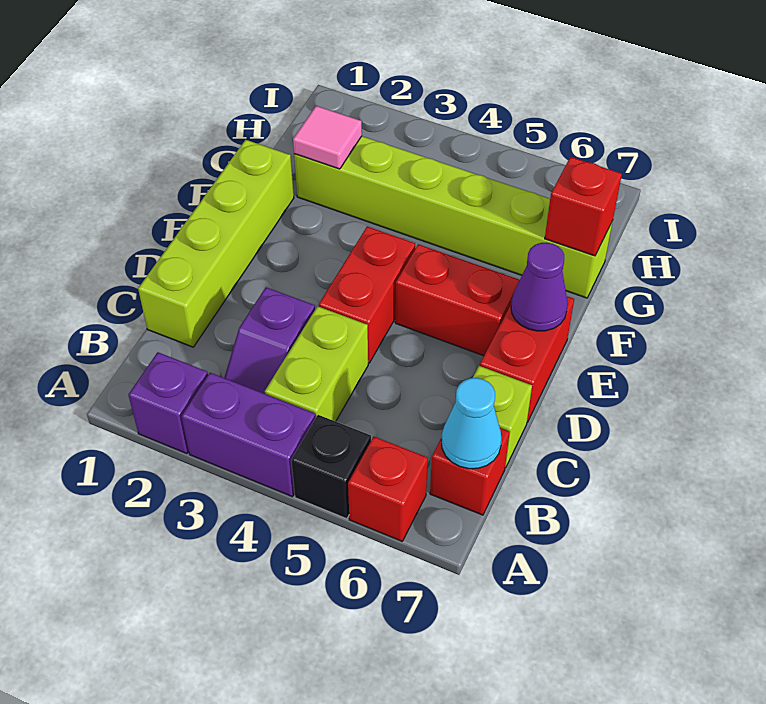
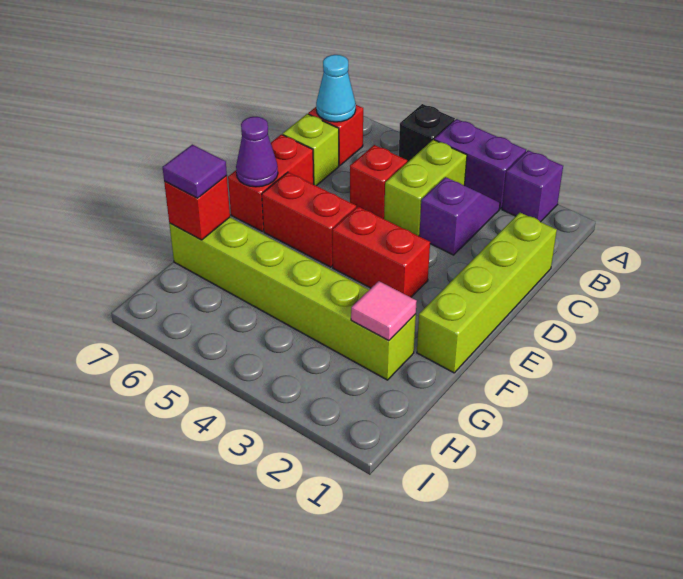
red 1x1 brick [348,437,428,541] -> red 1x1 brick moved to [350,145,407,219]
red 1x2 brick [319,226,415,363] -> red 1x2 brick turned to [332,207,430,297]
none -> purple 1x1 tile [163,145,227,198]

